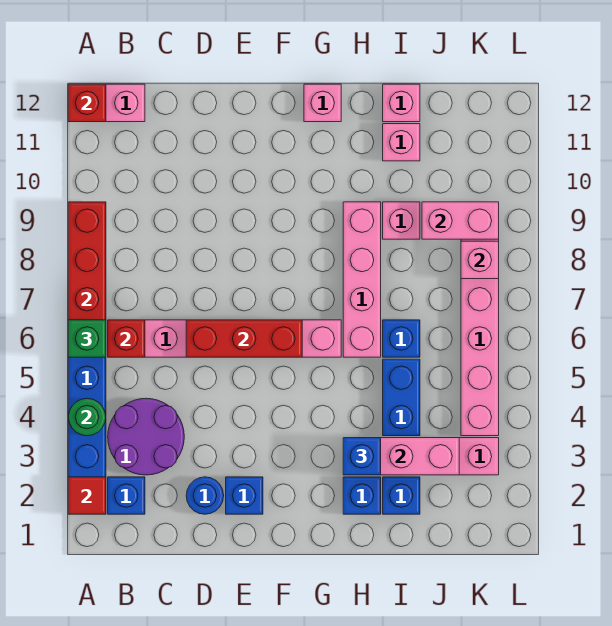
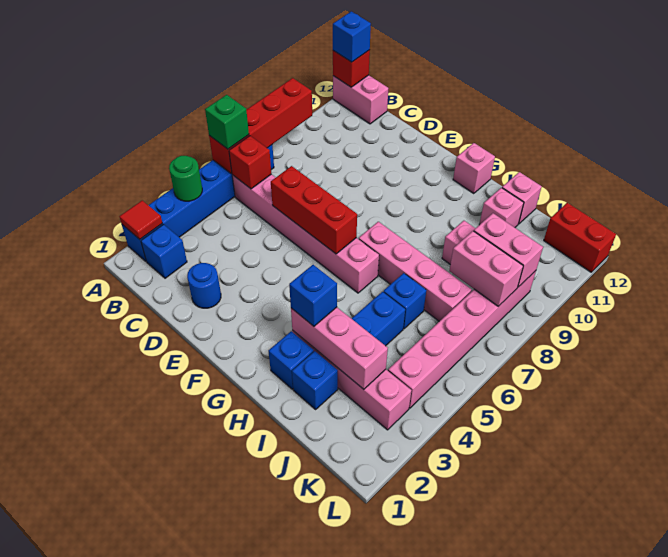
purple 2x2 round brick [108,398,184,475] -> none
blue 1x1 brick [226,477,263,514] -> blue 1x1 brick moved to [333,11,371,62]
pink 1x4 brick [343,202,381,357] -> pink 1x4 brick turned to [359,222,472,321]
pink 1x1 brick [461,241,499,279] -> pink 1x2 brick [449,231,523,306]
none -> red 1x2 brick [544,203,616,272]

